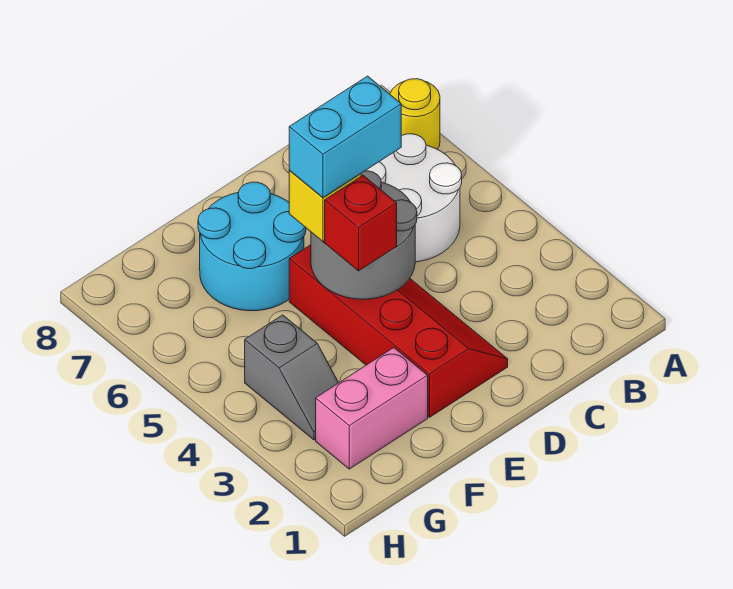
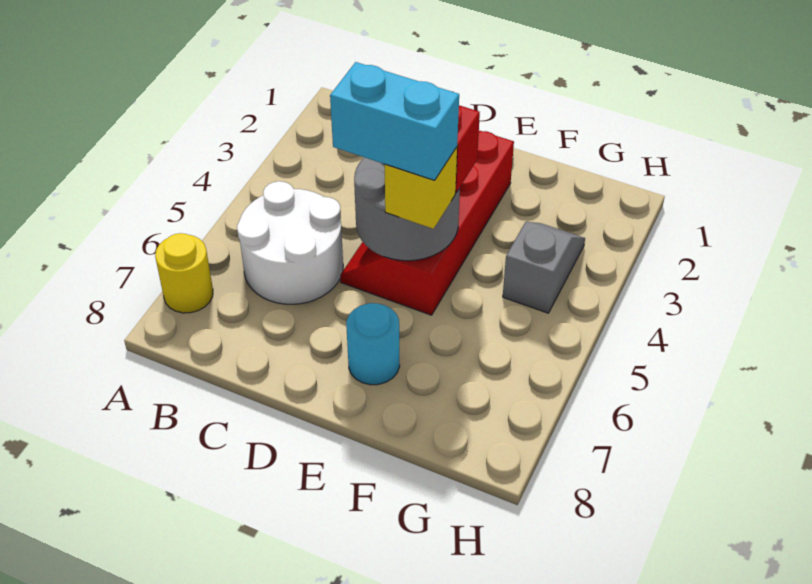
cyan 2x2 round brick [198,182,306,311] -> cyan 1x1 round brick [346,303,400,385]
pink 1x2 brick [316,348,428,469] -> none

